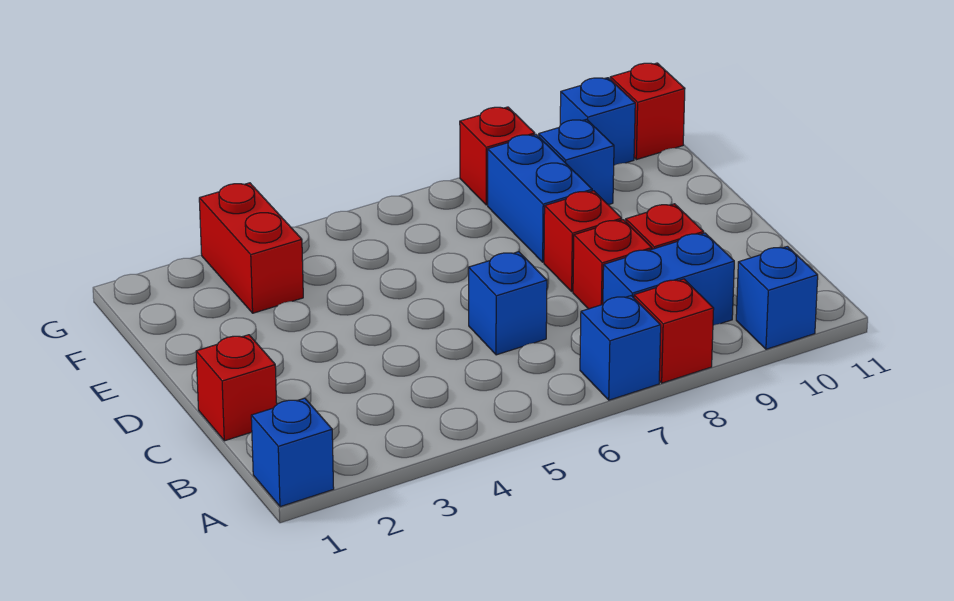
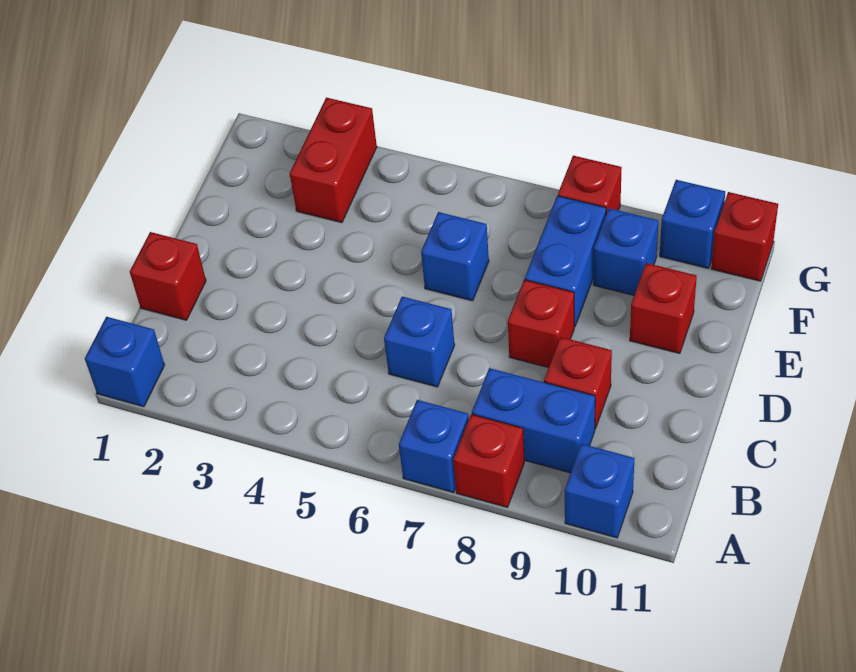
red 1x1 brick [573,220,652,309] -> red 1x1 brick moved to [630,263,697,354]
none -> blue 1x1 brick [421,212,489,301]

